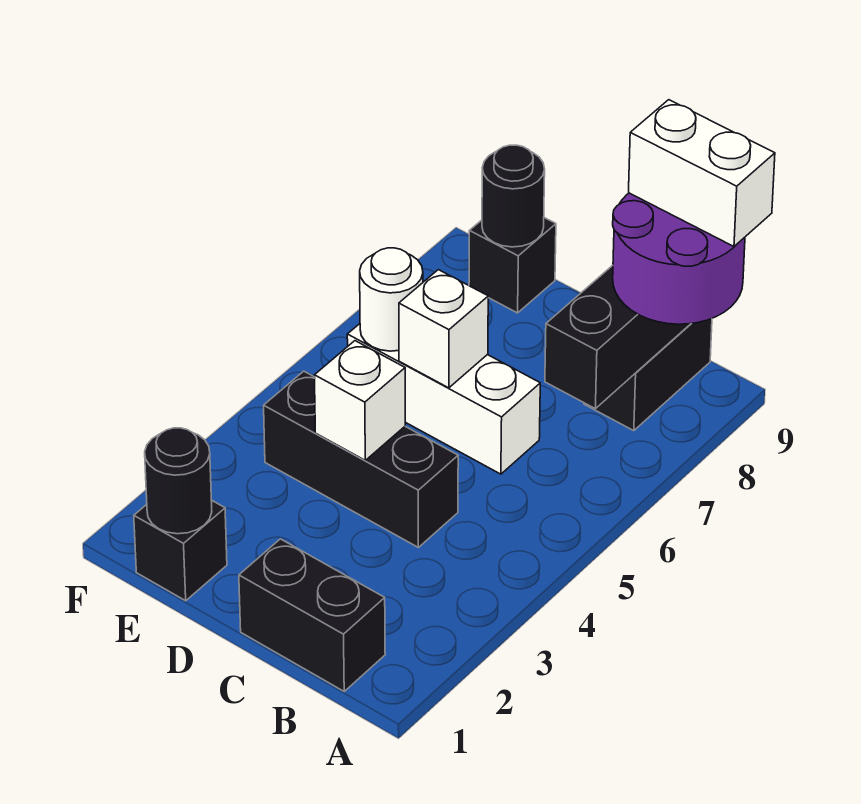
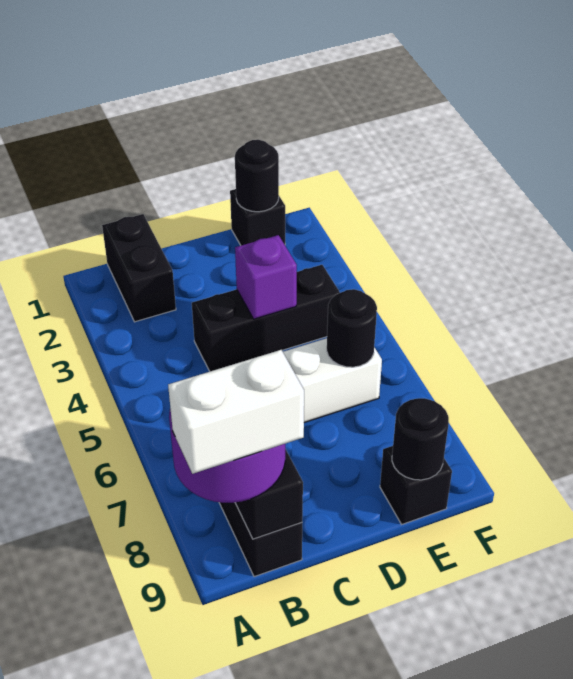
black 1x2 brick [239,539,385,691] -> black 1x2 brick turned to [102,214,176,322]
white 1x1 brick [314,341,405,460] -> purple 1x1 brick [235,235,297,319]
white 1x1 brick [399,270,488,388] -> none
white 1x1 round brick [360,248,423,351] -> black 1x1 round brick [327,289,377,367]

